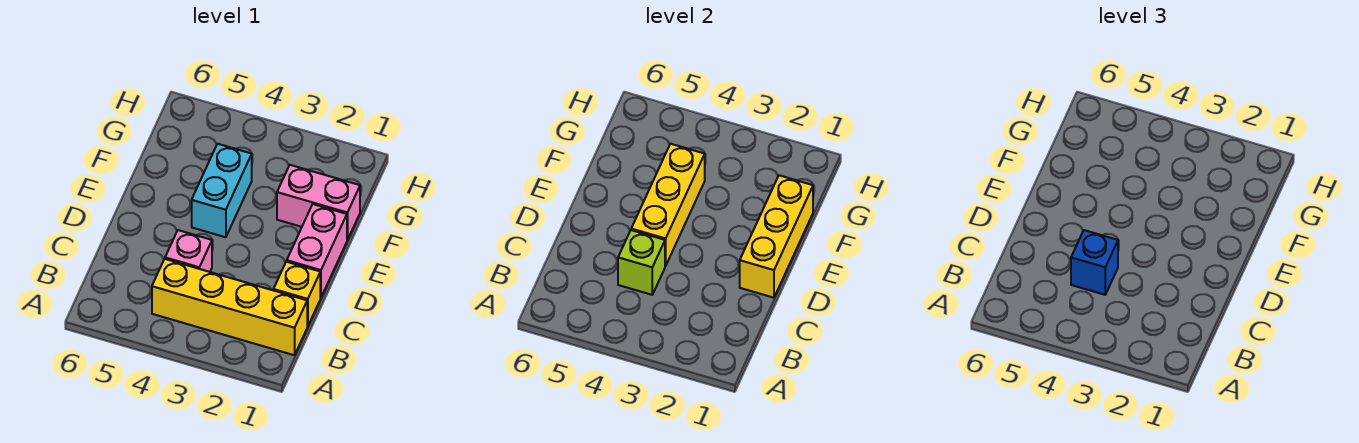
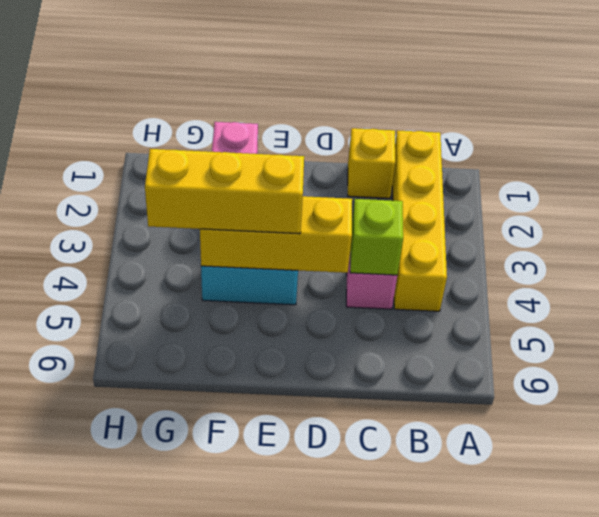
blue 1x1 brick [1071,230,1118,295] -> none
pink 1x2 brick [287,204,347,298] -> none
yellow 1x3 brick [740,175,813,298] -> yellow 1x3 brick moved to [145,149,304,234]

